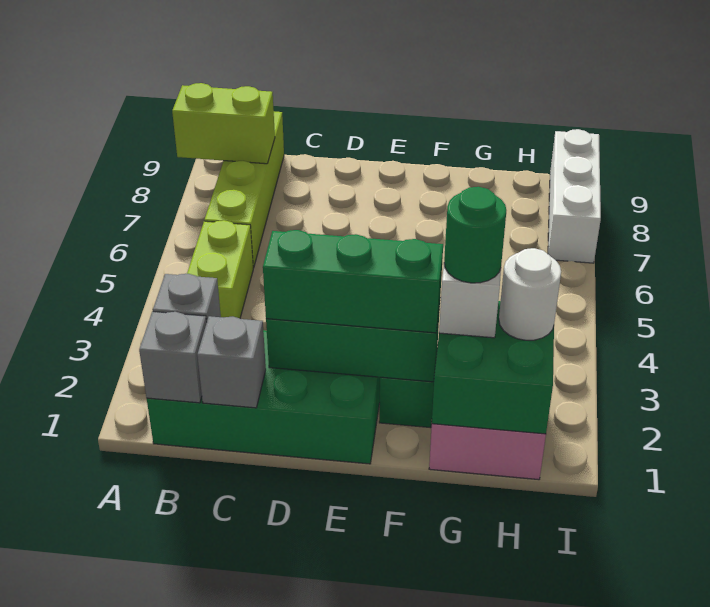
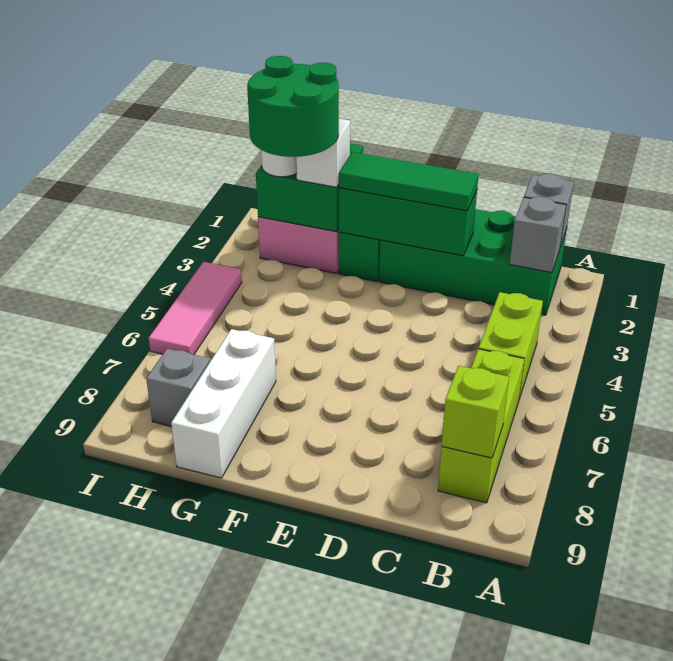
lime 1x2 brick [172,83,275,164] -> lime 1x1 brick [442,366,509,458]
lime 1x4 brick [204,112,284,268] -> lime 1x3 brick [438,349,524,503]
grey 1x1 brick [197,316,266,408] -> grey 1x1 brick moved to [146,349,210,426]
green 1x3 brick [263,230,443,333] -> green 1x3 tile [339,152,479,211]
green 1x1 round brick [444,187,506,283] -> green 2x2 round brick [247,56,339,157]
none -> pink 1x3 tile [149,262,242,355]
white 1x3 brick [548,129,601,263] -> white 1x3 brick moved to [171,329,276,478]

